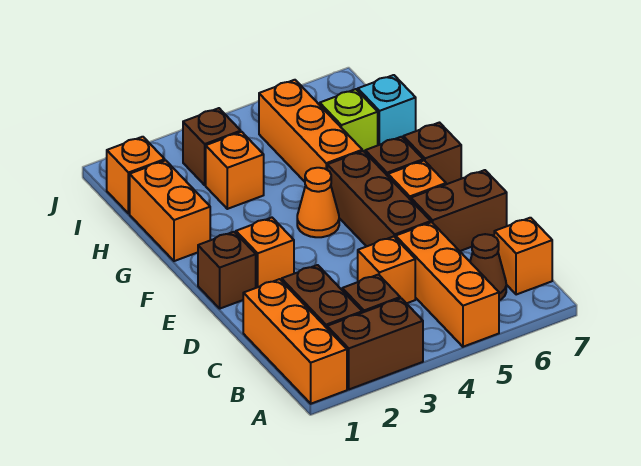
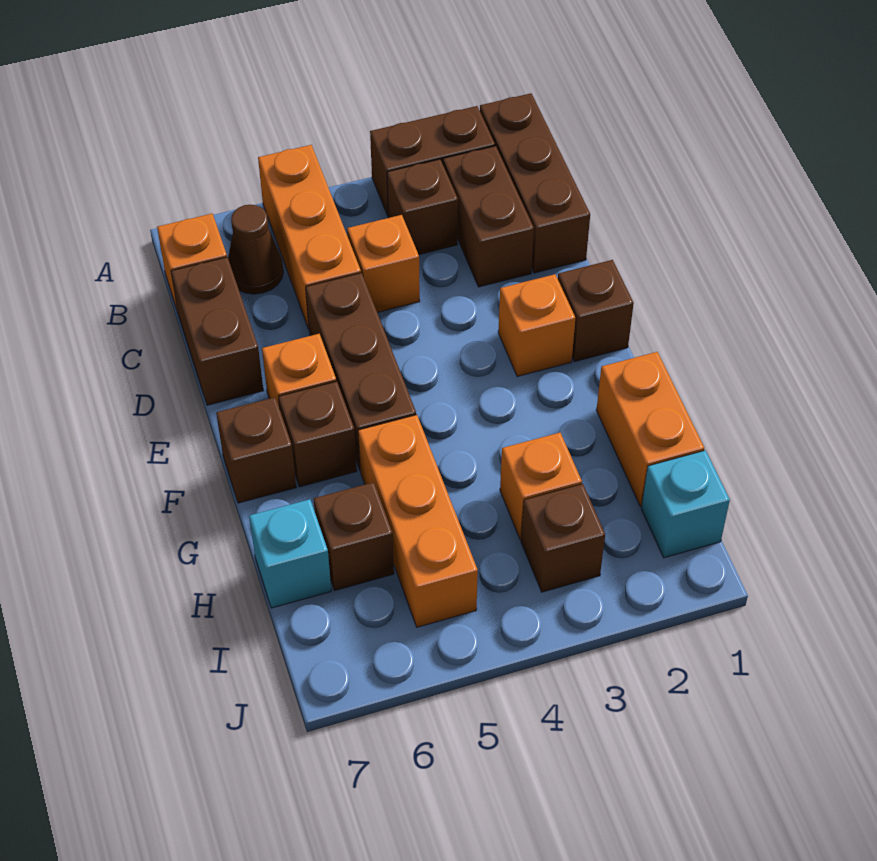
orange 1x3 brick [243,279,347,404] -> brown 1x3 brick [480,93,590,273]
brown 1x2 brick [411,170,507,251] -> brown 1x2 brick turned to [171,257,263,405]
orange 1x1 cone [297,168,339,237] -> none
lime 1x1 brick [320,89,378,152] -> brown 1x1 brick [314,482,394,590]
orange 1x1 brick [107,137,165,214] -> cyan 1x1 brick [641,450,730,558]

